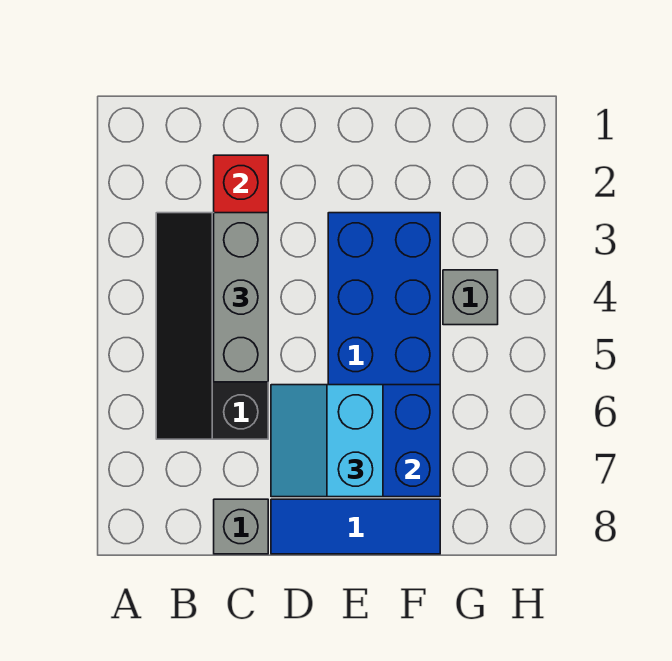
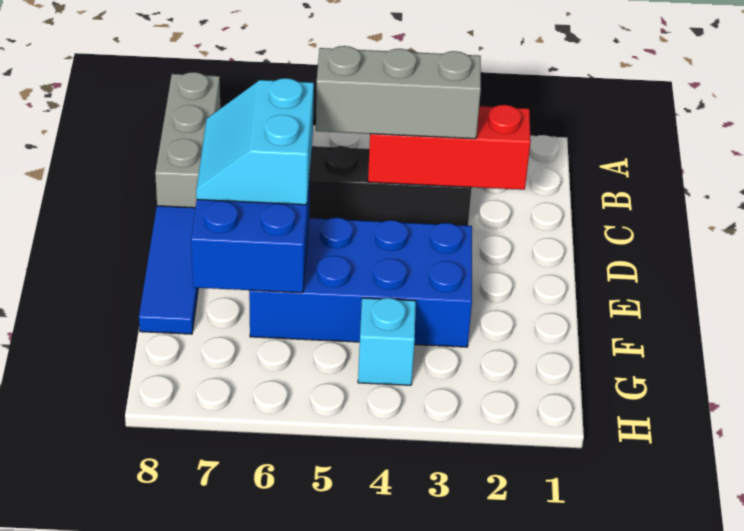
grey 1x1 brick [214,499,268,554] -> grey 1x3 brick [155,72,220,208]
cyan 2x2 slope [271,385,383,497] -> cyan 2x2 slope turned to [196,78,314,205]
grey 1x1 brick [443,270,498,325] -> cyan 1x1 brick [358,298,416,385]

